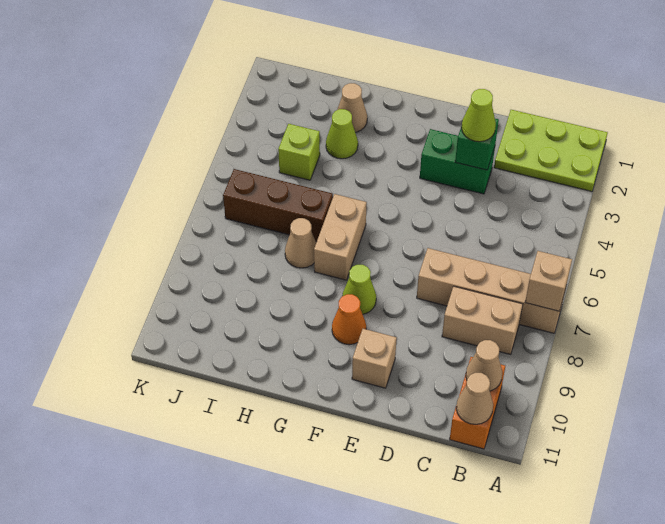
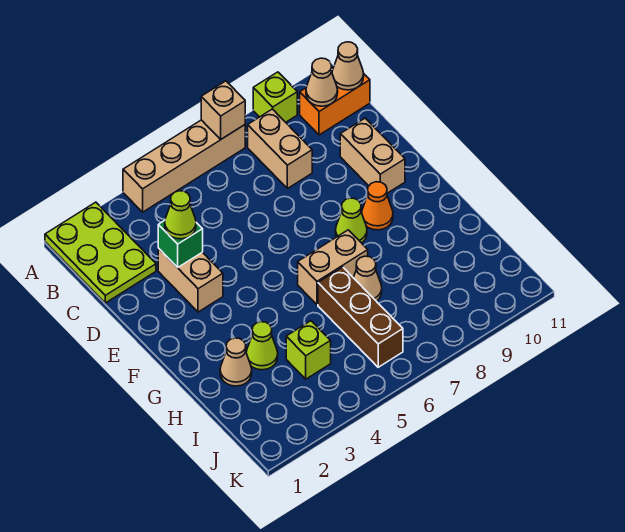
tan 1x4 brick [417,248,565,333] -> tan 1x4 brick turned to [123,120,245,212]
none -> lime 1x1 brick [253,72,297,122]
green 1x2 brick [420,129,495,194] -> tan 1x2 brick [158,248,223,312]
tan 1x1 brick [352,329,397,388] -> tan 1x2 brick [340,118,405,193]

